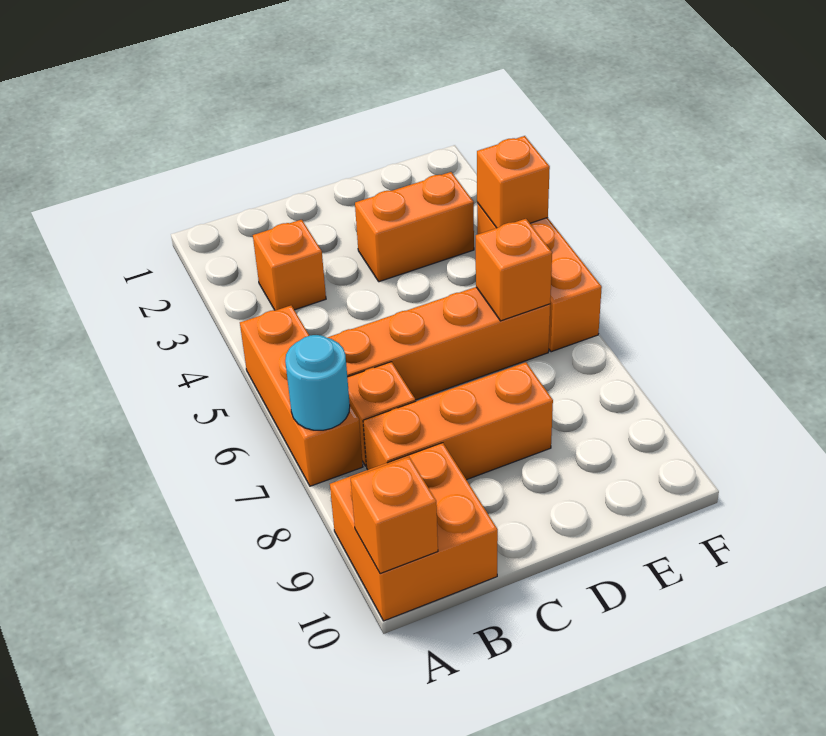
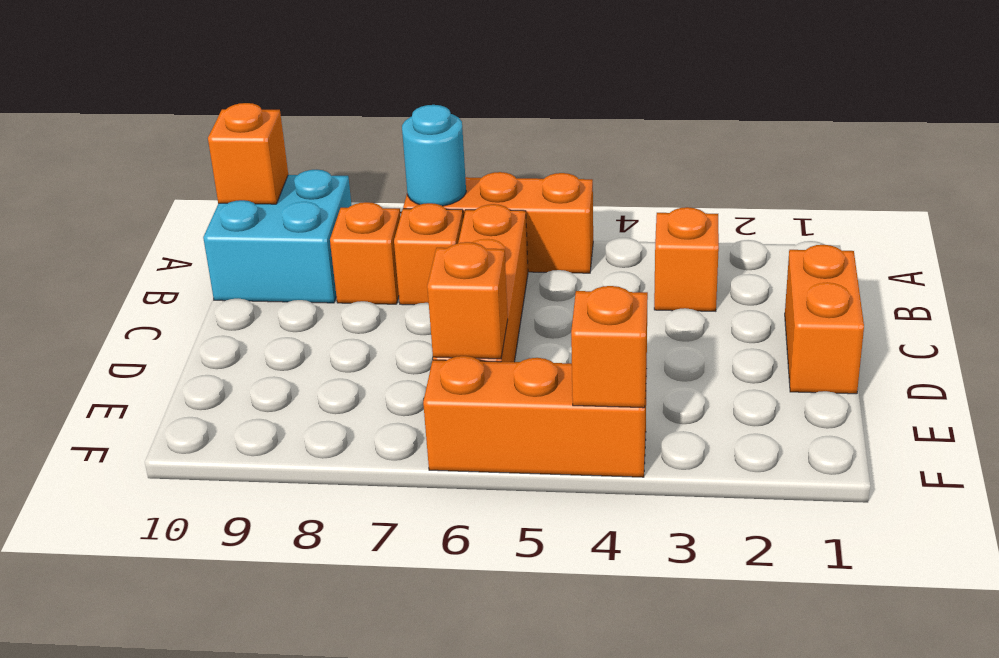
orange 2x2 brick [330,443,498,621] -> cyan 2x2 brick [203,170,352,303]
orange 1x3 brick [363,362,553,480] -> orange 1x1 brick [330,202,401,304]
orange 1x2 brick [355,172,474,282] -> orange 1x2 brick moved to [785,245,864,394]

